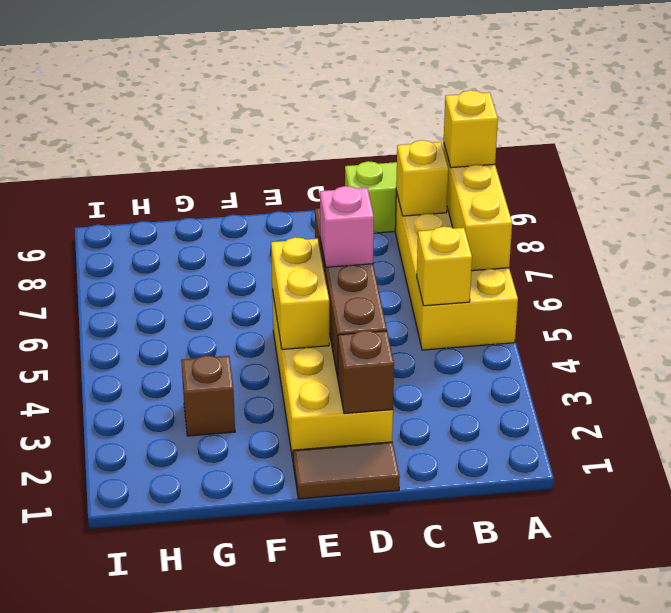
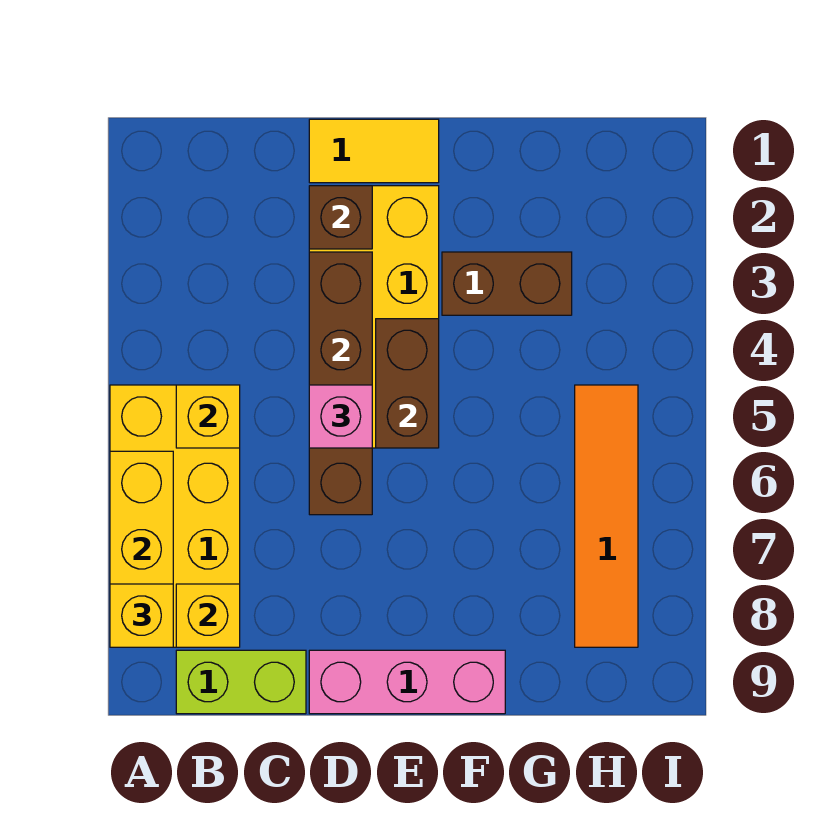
brown 1x2 tile [293,442,400,499] -> yellow 1x2 tile [309,119,439,183]
none -> pink 1x3 brick [309,650,505,714]
yellow 1x2 brick [271,237,329,349] -> brown 1x2 brick [376,319,439,448]
brown 1x1 brick [181,355,235,436] -> brown 1x2 brick [442,252,572,315]
none -> orange 1x4 tile [575,385,638,647]

